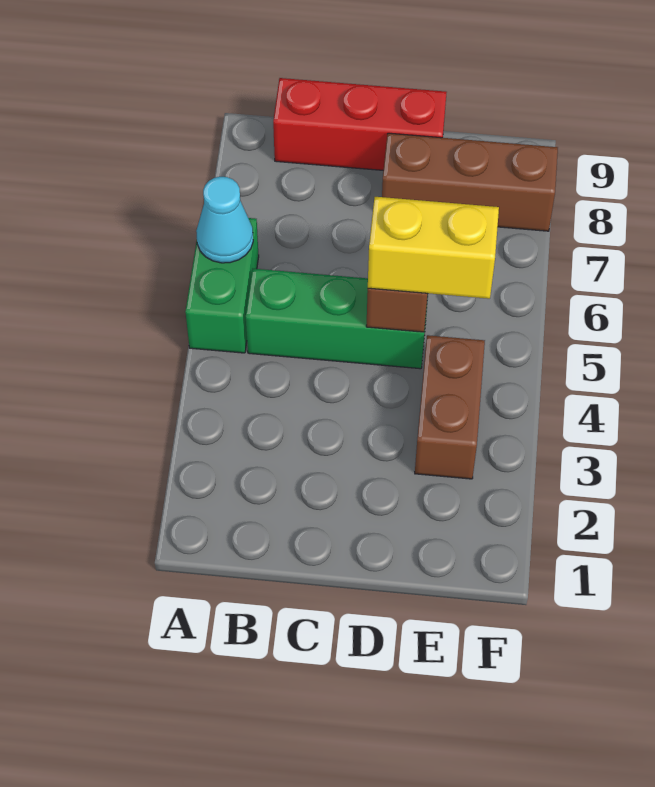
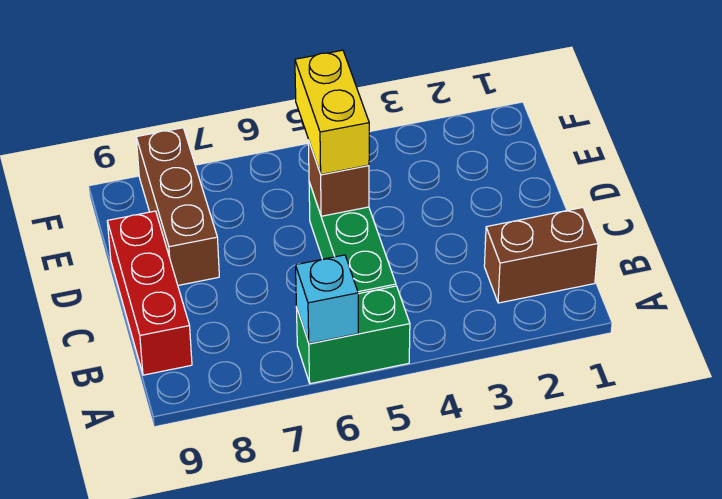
cyan 1x1 cone [196,177,253,263] -> cyan 1x1 brick [296,255,358,344]
brown 1x2 brick [415,335,485,479] -> brown 1x2 brick moved to [484,208,598,303]

